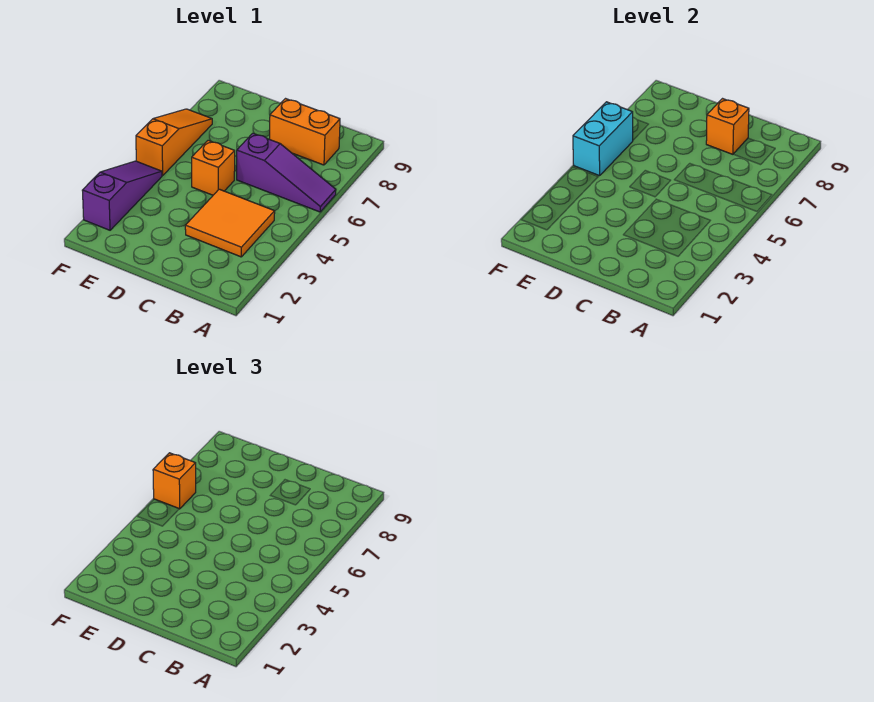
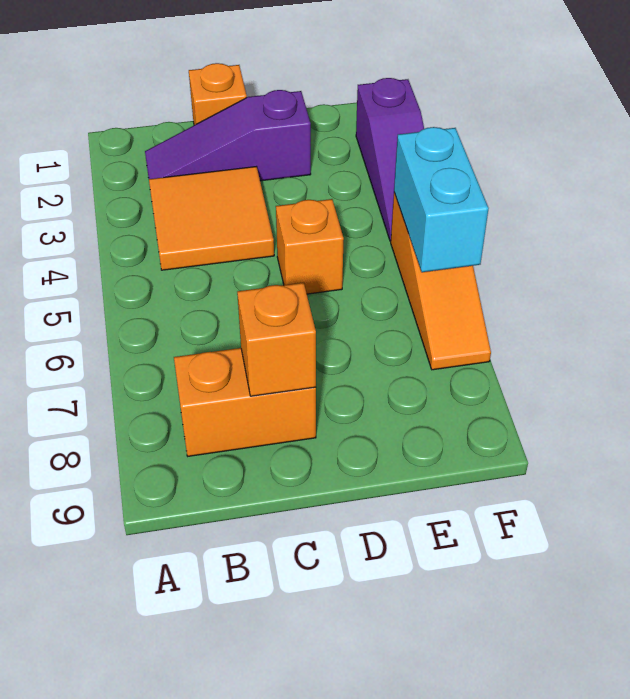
purple 1x3 slope [237,133,336,212] -> purple 1x3 slope moved to [145,90,311,181]
orange 1x1 brick [153,453,196,509] -> orange 1x1 brick moved to [189,63,247,125]

